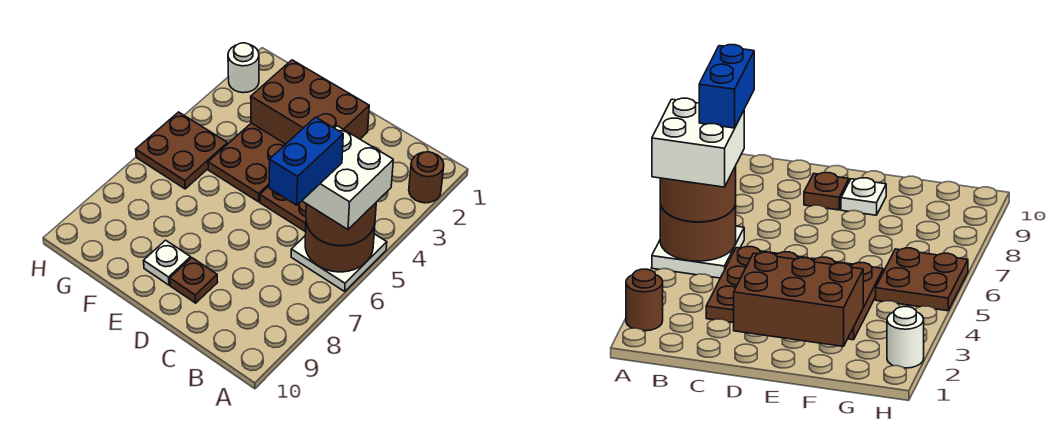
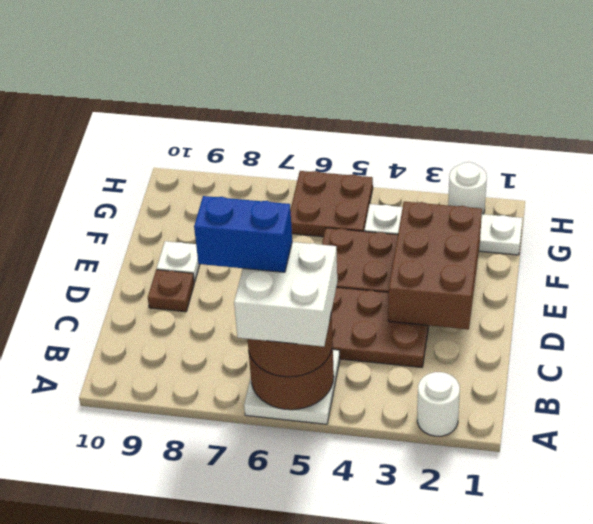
brown 1x1 round brick [409,152,444,203] -> white 1x1 round brick [417,372,460,436]
none -> white 1x4 plate [364,204,523,255]

